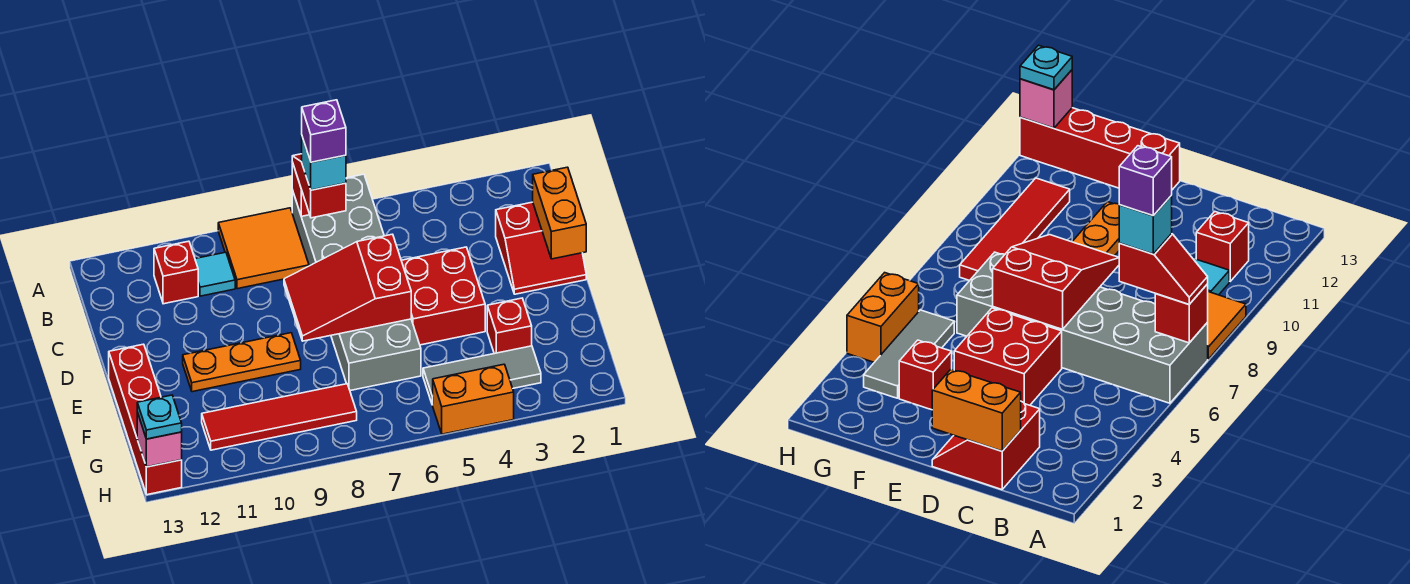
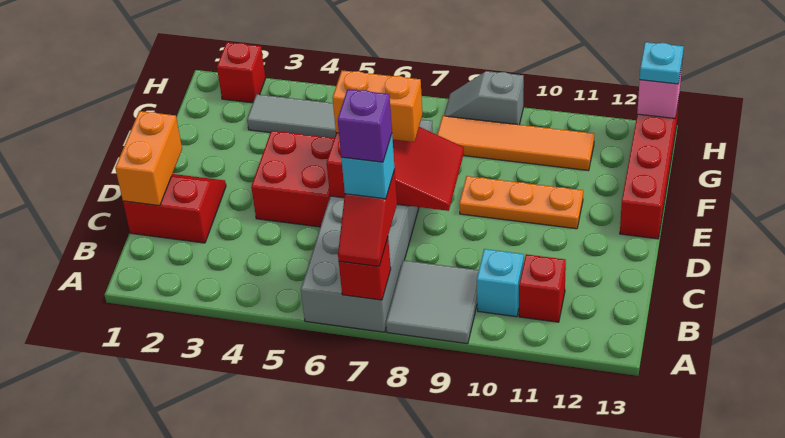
orange 2x2 tile [218,208,309,289] -> grey 2x2 tile [386,260,479,344]
cyan 1x1 tile [195,252,235,296] -> cyan 1x1 brick [477,249,524,317]
red 1x1 brick [487,298,532,354] -> red 1x1 brick moved to [217,42,266,103]
red 1x4 tile [202,384,357,450] -> orange 1x4 tile [437,116,594,171]
orange 1x2 brick [433,364,514,434] -> orange 1x2 brick moved to [333,70,423,142]
none -> grey 1x2 slope [444,71,524,125]

